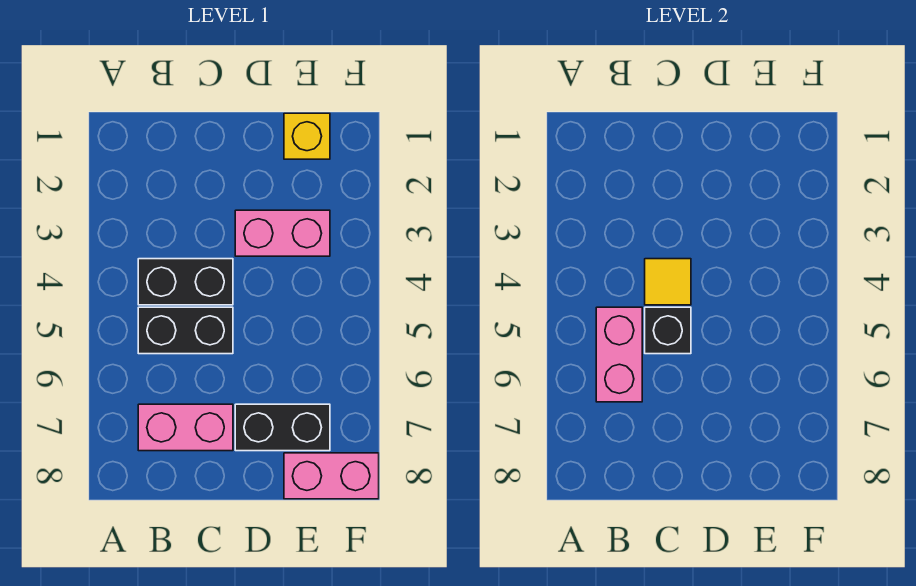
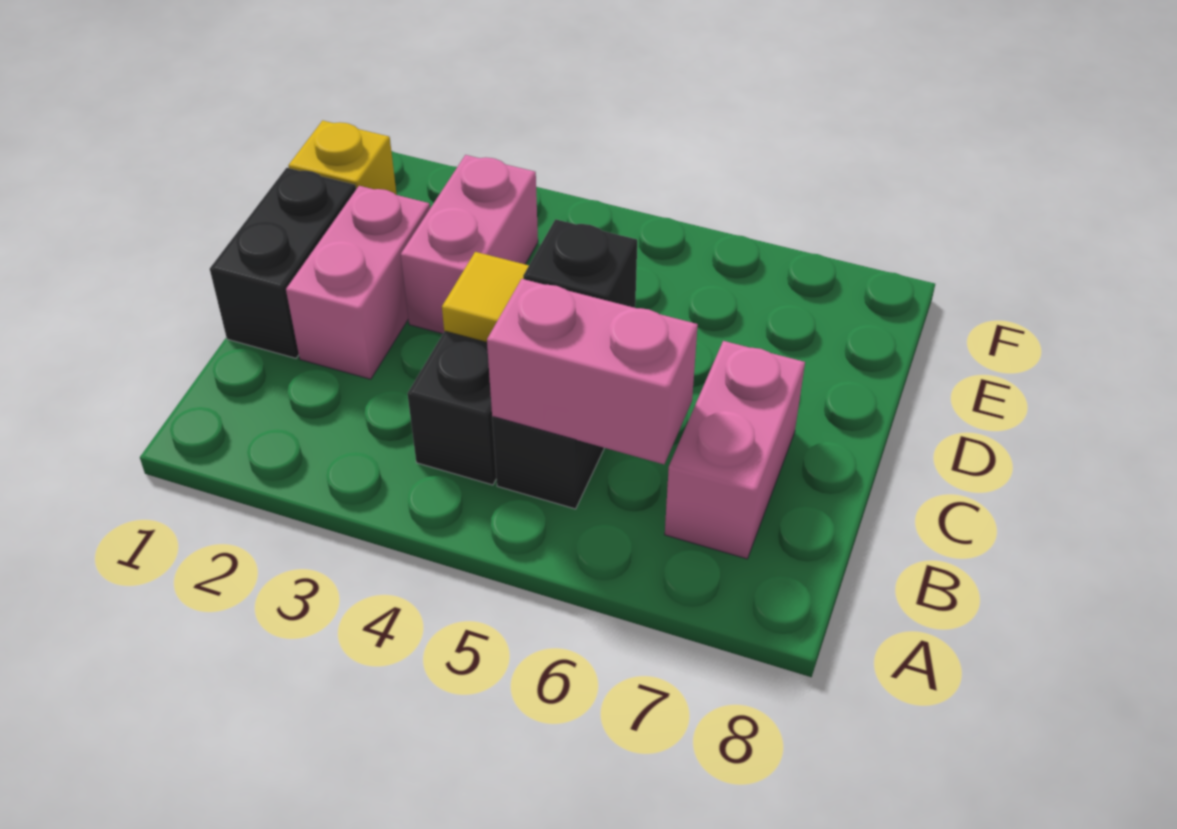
black 1x2 brick [235,404,330,451] -> black 1x2 brick moved to [210,168,356,358]
pink 1x2 brick [284,453,379,499] -> pink 1x2 brick moved to [286,186,430,379]

